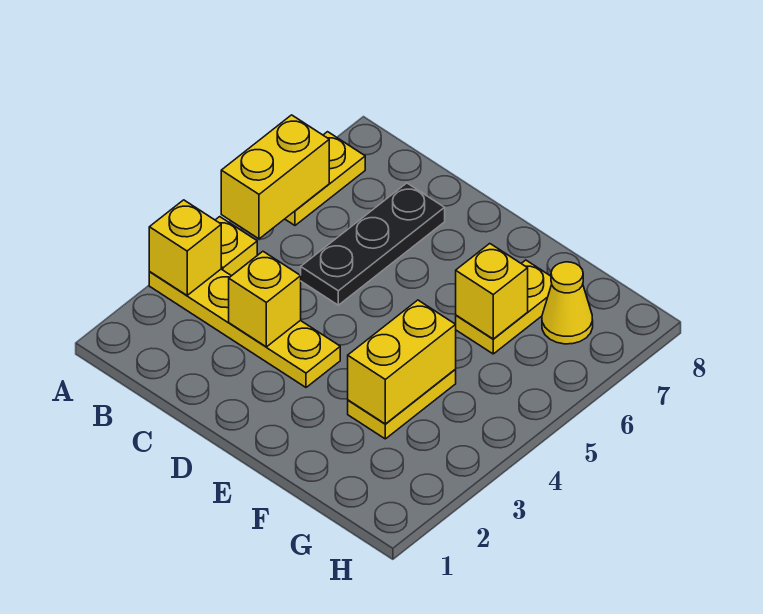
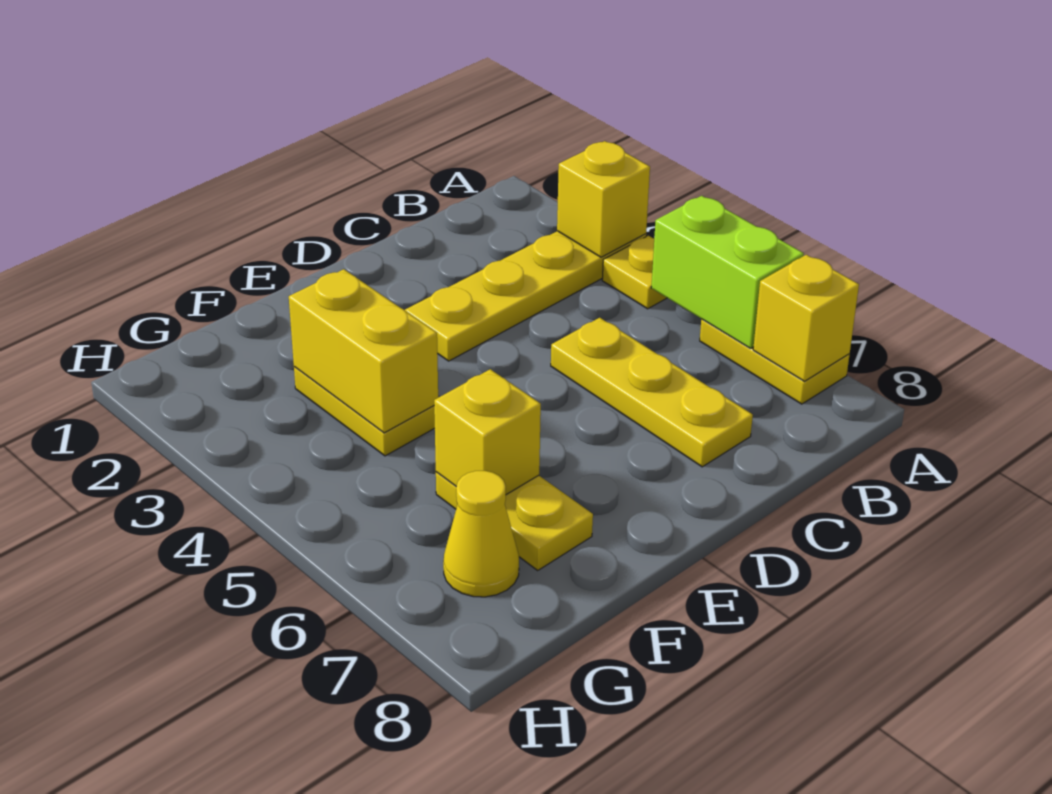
yellow 1x2 brick [221,115,329,239] -> lime 1x2 brick [651,196,804,348]
yellow 1x1 brick [229,252,301,347] -> yellow 1x1 brick moved to [753,255,859,381]
black 1x3 plate [301,183,445,305] -> yellow 1x3 plate [551,318,753,467]

